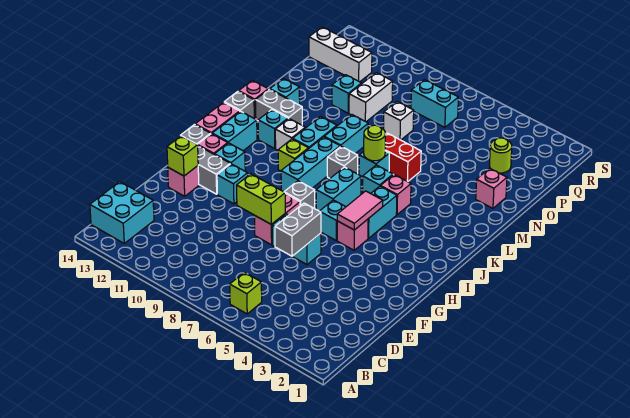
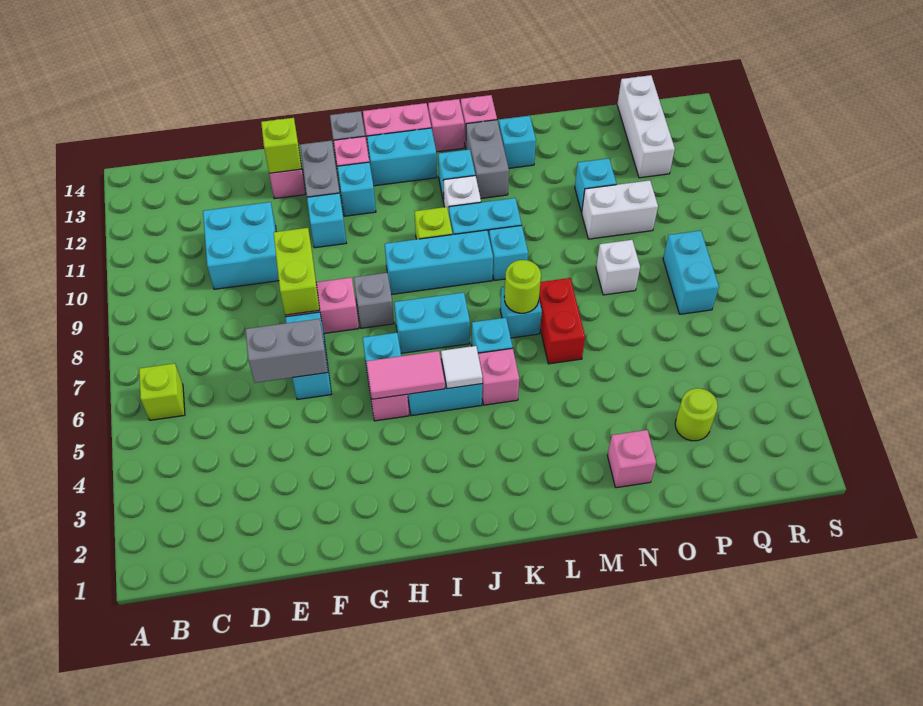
cyan 2x2 brick [90,182,154,243] -> cyan 2x2 brick moved to [203,202,279,289]
none -> white 1x1 tile [441,346,483,389]
grey 1x1 brick [327,146,358,178] -> none
grey 1x1 brick [224,91,254,118] -> pink 1x1 brick [428,99,464,152]
cyan 1x2 brick [324,115,368,153] -> cyan 1x1 brick [489,225,528,281]

